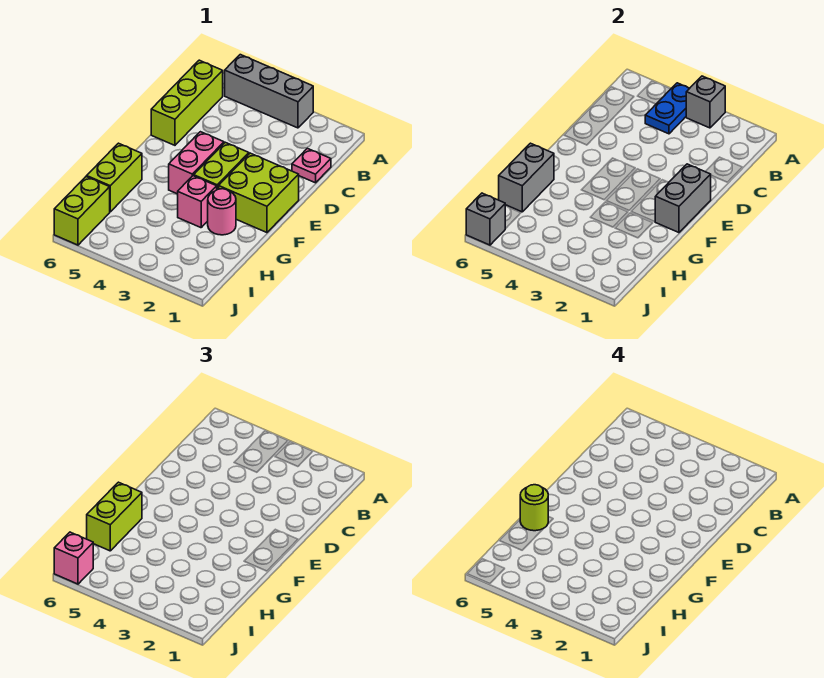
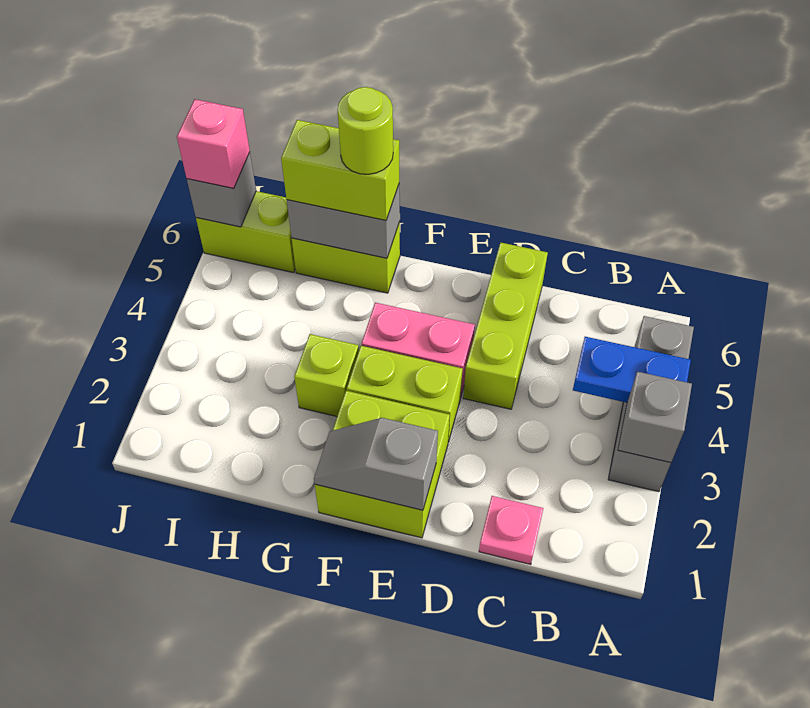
lime 1x3 brick [151,60,223,145] -> lime 1x3 brick turned to [463,242,548,409]
grey 1x2 brick [655,164,711,233] -> grey 1x2 slope [314,418,438,510]
pink 1x1 round brick [208,189,236,235] -> none
pink 1x1 brick [178,176,217,228] -> lime 1x1 brick [294,334,359,416]

